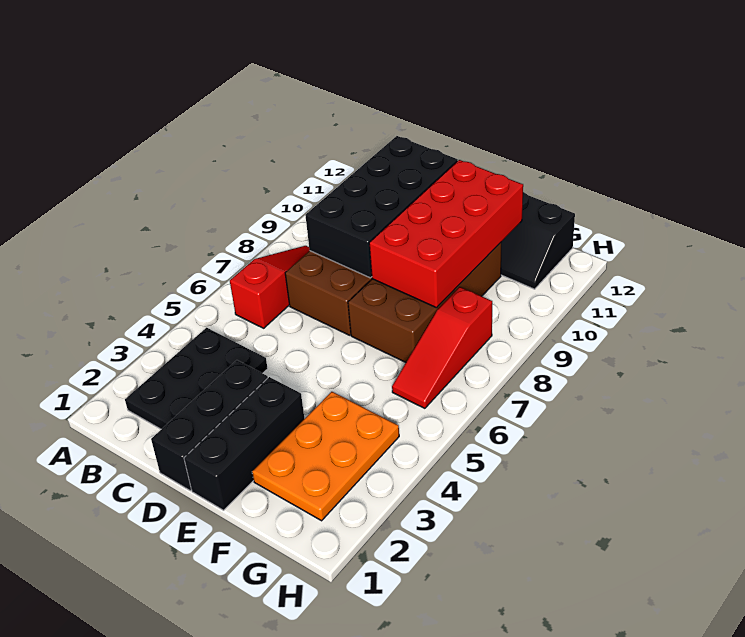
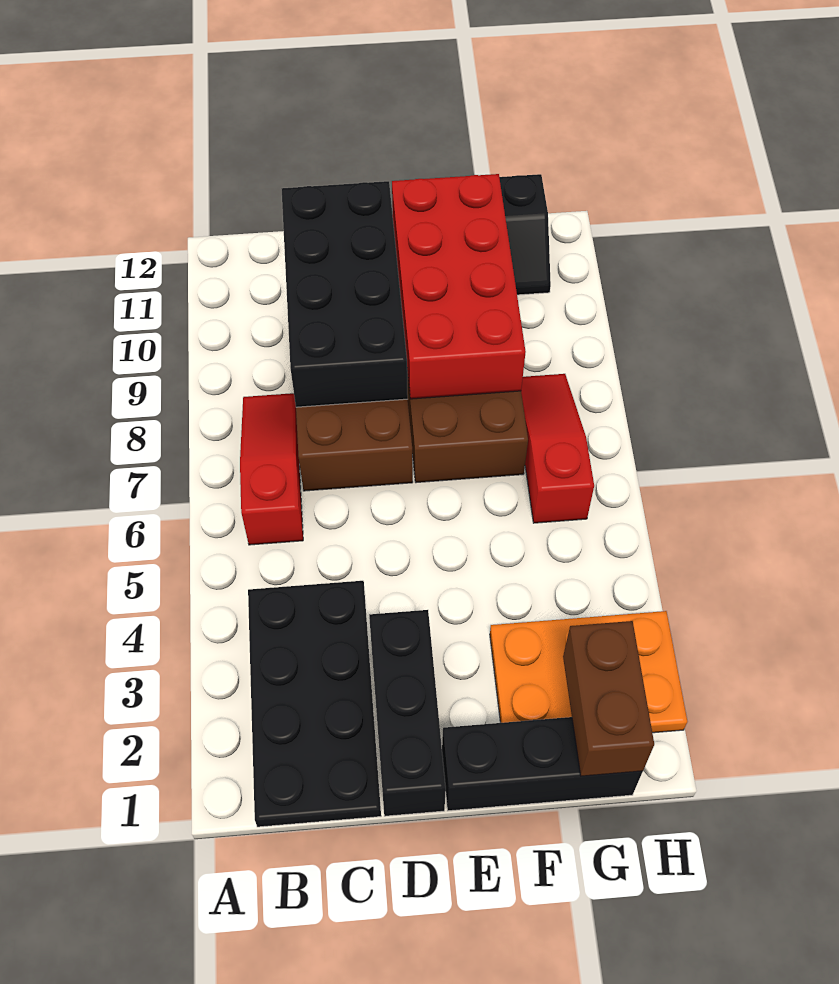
black 2x3 plate [125,328,268,429] -> black 2x4 plate [248,581,381,827]
black 1x3 brick [184,377,304,510] -> black 1x3 brick turned to [442,717,643,811]
orange 2x3 plate [252,392,399,521] -> orange 2x3 plate turned to [490,611,687,733]
none -> brown 1x2 brick [563,621,654,776]
red 1x3 slope [392,287,492,408] -> red 1x3 slope turned to [521,374,594,523]

